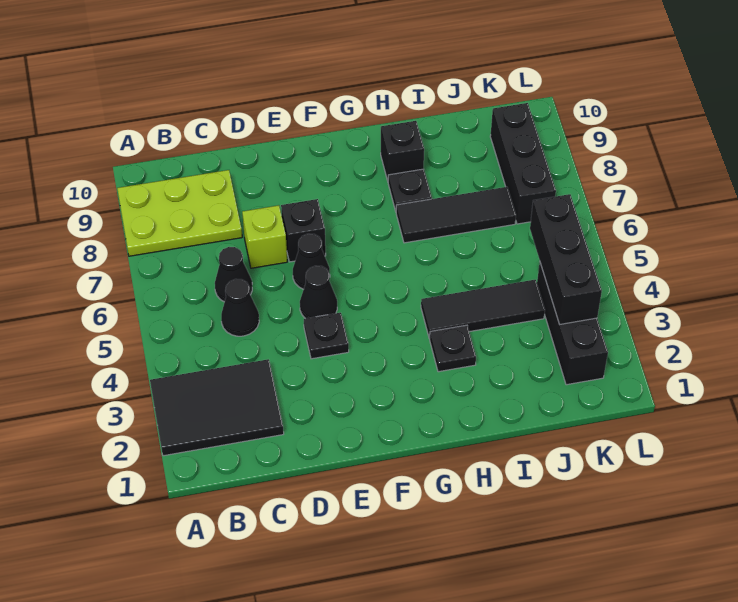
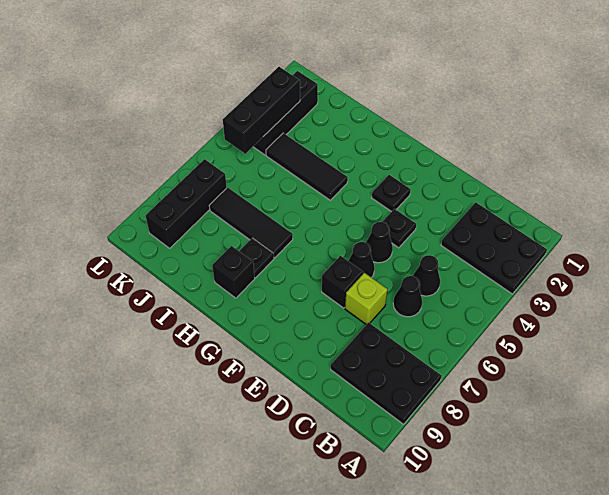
black 2x3 tile [150,359,284,456] -> black 2x3 plate [441,202,547,294]
lime 2x3 plate [117,170,242,256] -> black 2x3 plate [331,323,442,424]
black 1x1 plate [430,325,476,372] -> black 1x1 plate moved to [372,175,411,212]

